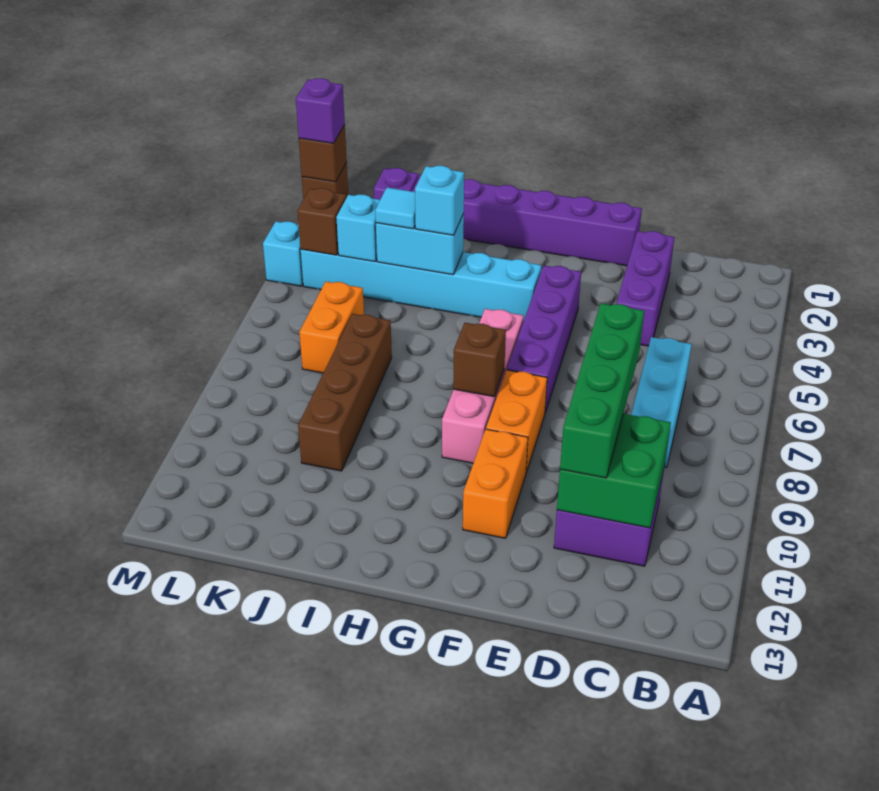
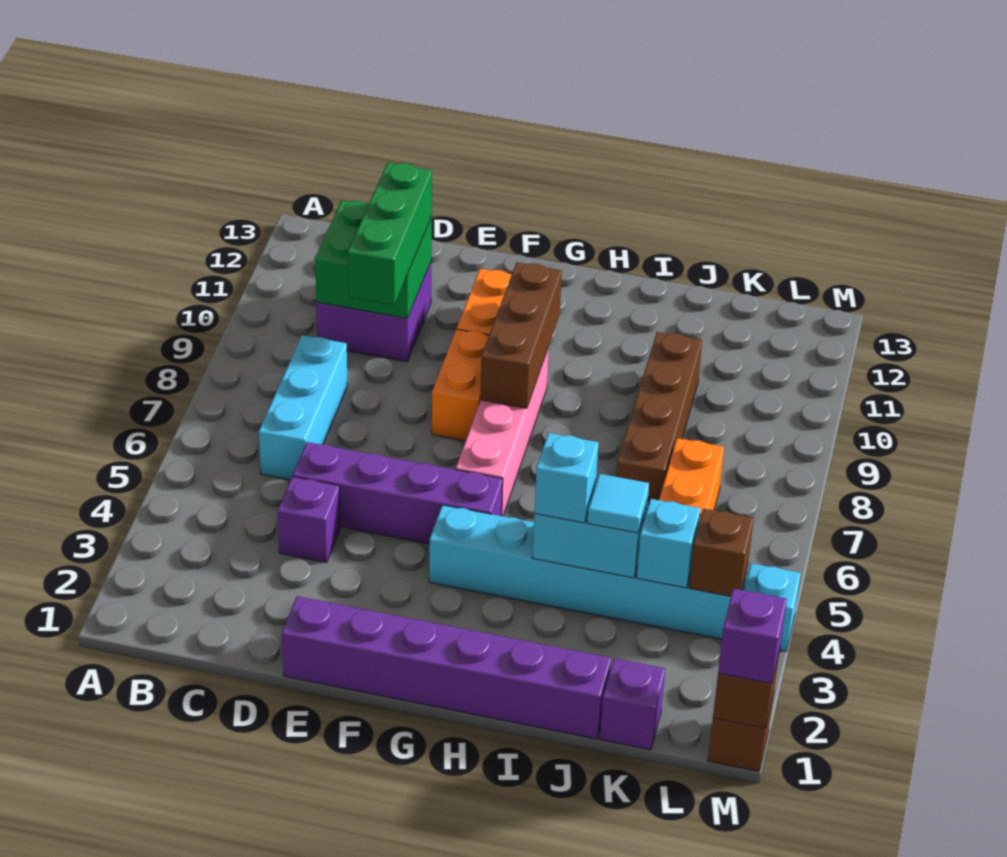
purple 1x3 brick [617,231,674,346] -> purple 1x1 brick [278,477,340,563]
green 1x4 brick [560,303,644,478] -> green 1x3 brick [348,163,432,305]
purple 1x4 brick [507,266,581,413] -> purple 1x4 brick turned to [293,442,503,544]
brown 1x1 brick [453,323,506,397] -> brown 1x3 brick [481,263,562,408]

